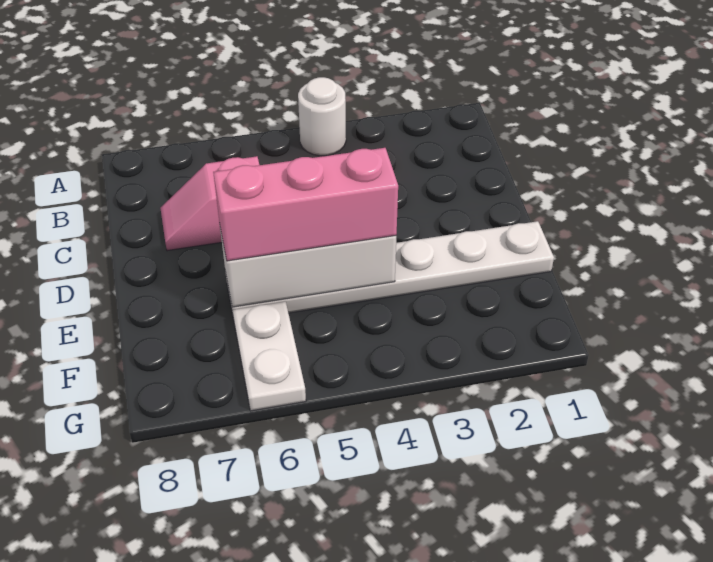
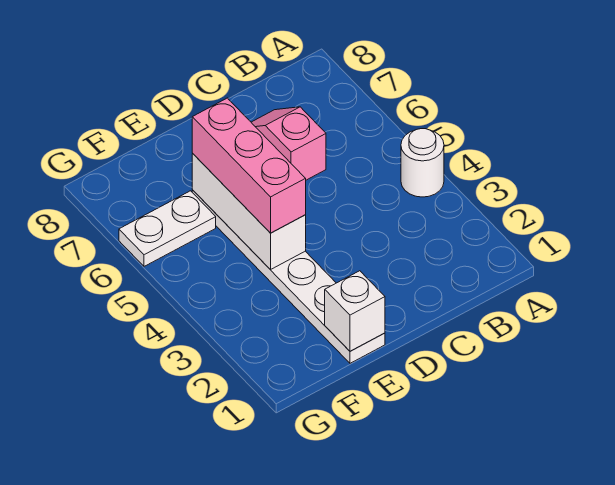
none -> white 1x1 brick [325,271,385,351]

